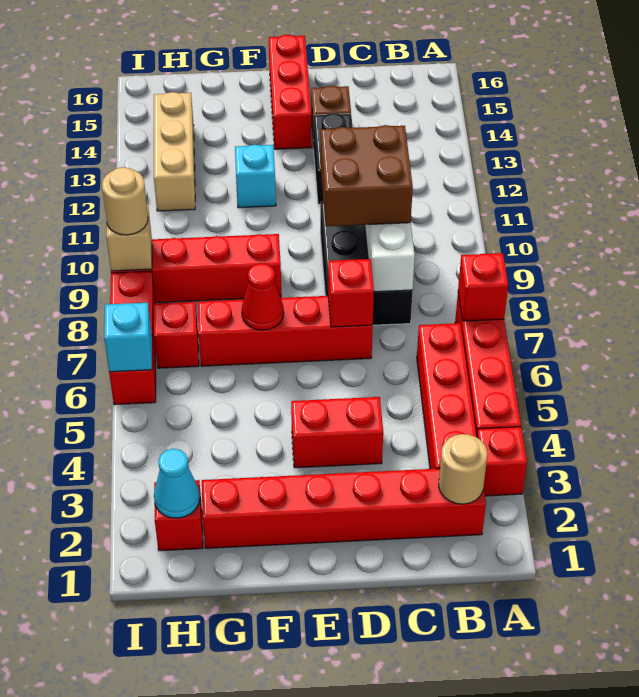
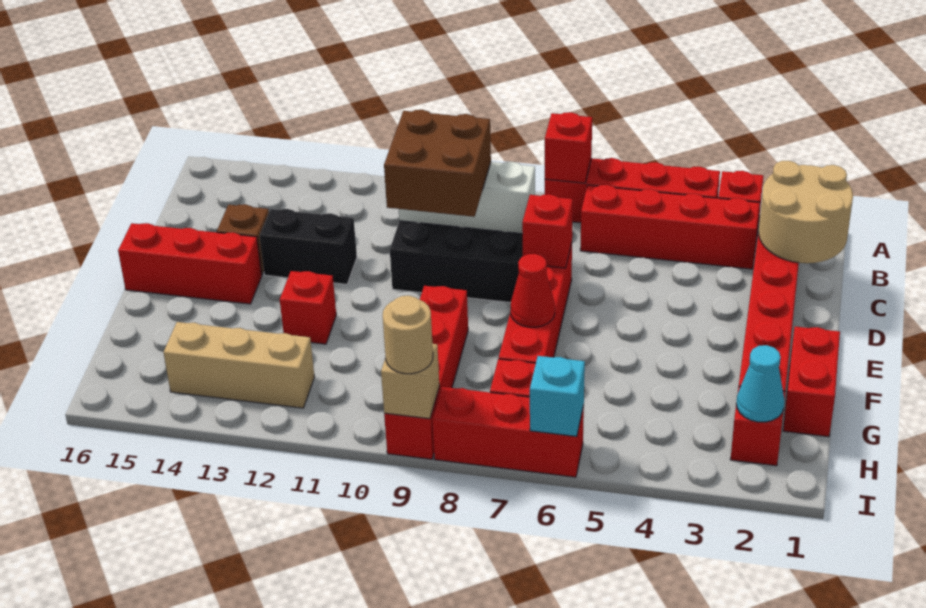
tan 1x1 round brick [439,434,487,504] -> tan 2x2 round brick [759,161,853,263]
red 1x2 brick [291,397,383,468] -> red 1x2 brick moved to [783,327,840,437]
cyan 1x1 brick [235,145,276,208] -> red 1x1 brick [280,271,336,344]

